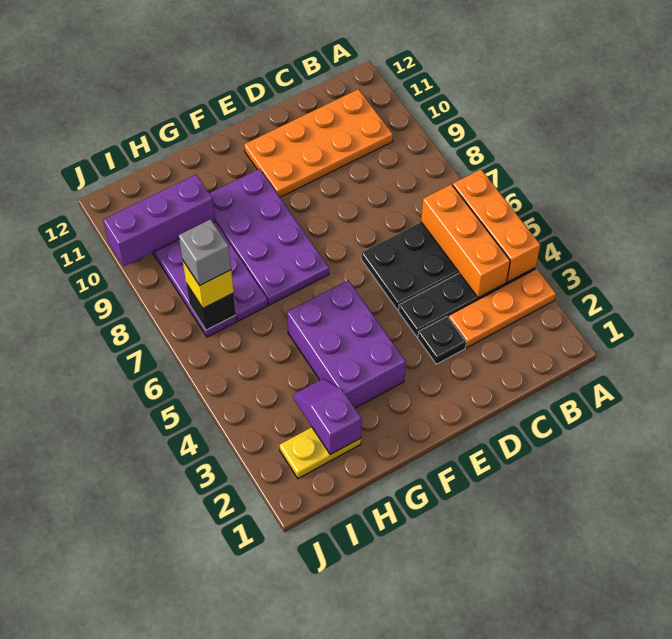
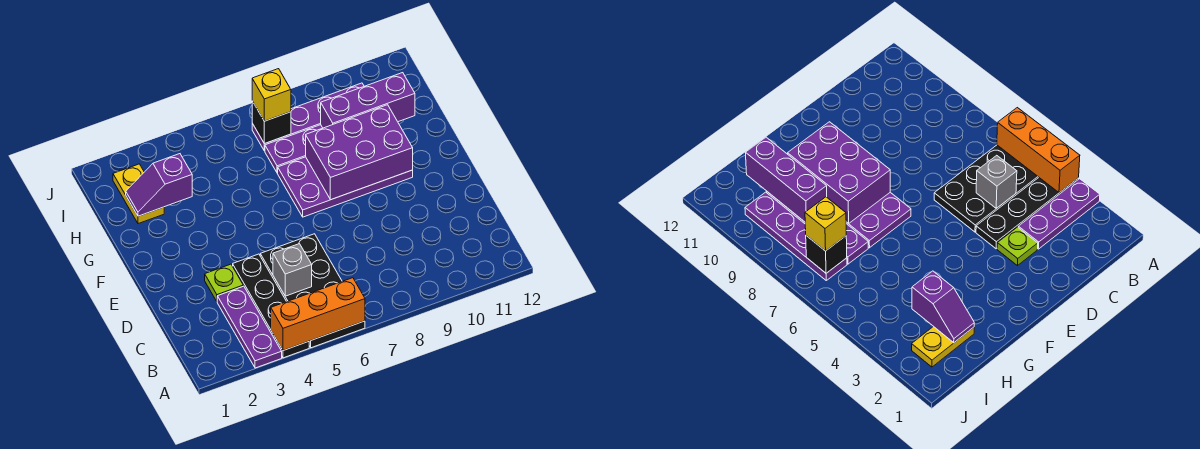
orange 1x3 plate [449,269,556,348] -> purple 1x3 plate [217,286,282,368]
orange 1x3 brick [421,184,510,298] -> none
orange 2x4 plate [244,89,393,197] -> none
black 1x1 plate [418,317,466,364] -> lime 1x1 plate [205,264,243,301]
purple 2x3 brick [287,280,406,408] -> purple 2x3 brick moved to [306,105,413,200]
purple 1x2 slope [293,378,362,455] -> purple 1x2 slope turned to [126,154,192,216]
purple 1x3 brick [103,175,215,266] -> purple 1x3 brick turned to [321,73,415,128]
grey 1x1 brick [179,219,231,285] -> grey 1x1 brick moved to [273,244,312,296]

